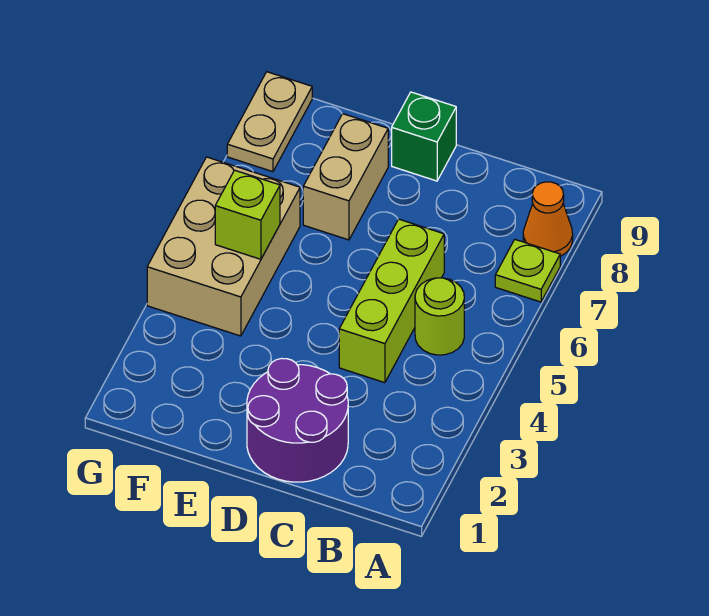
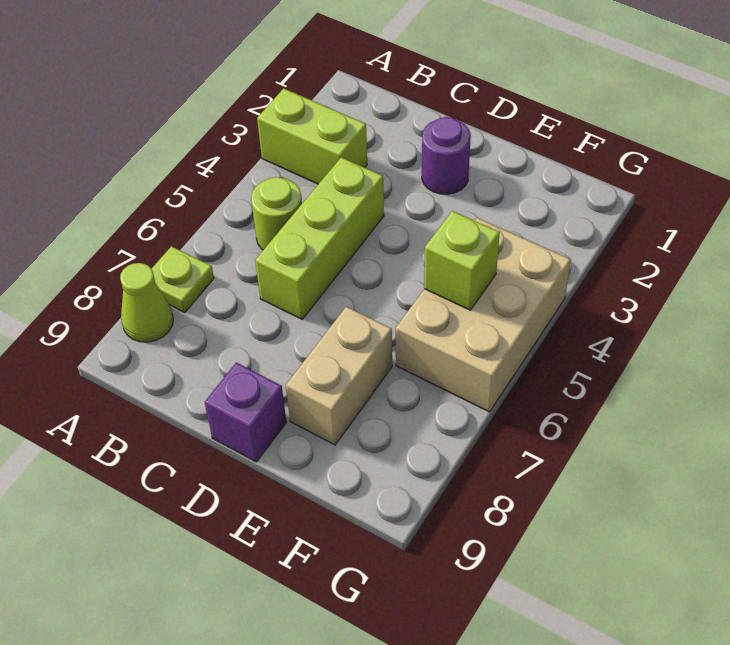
none -> lime 1x2 brick [257,89,367,184]
orange 1x1 cone [523,182,573,256] -> lime 1x1 cone [120,263,173,342]
purple 2x2 round brick [247,358,348,482] -> purple 1x1 round brick [422,117,471,194]
green 1x1 brick [392,92,456,181] -> purple 1x1 brick [205,362,286,462]
tan 1x2 plate [227,72,312,172] -> none

